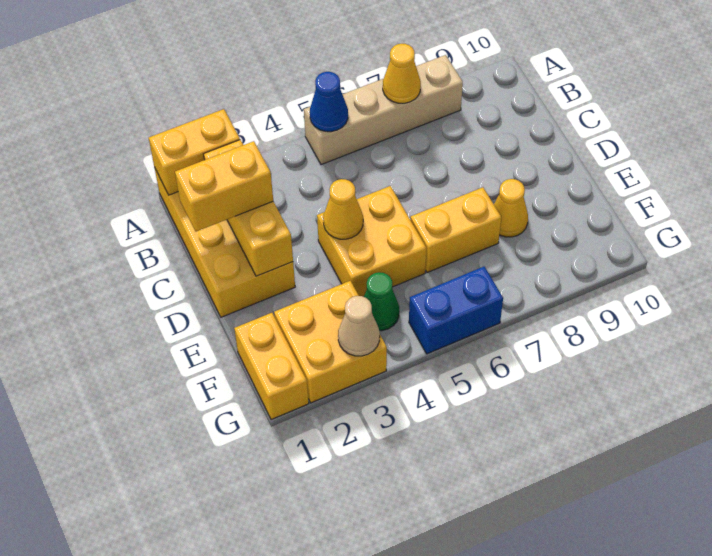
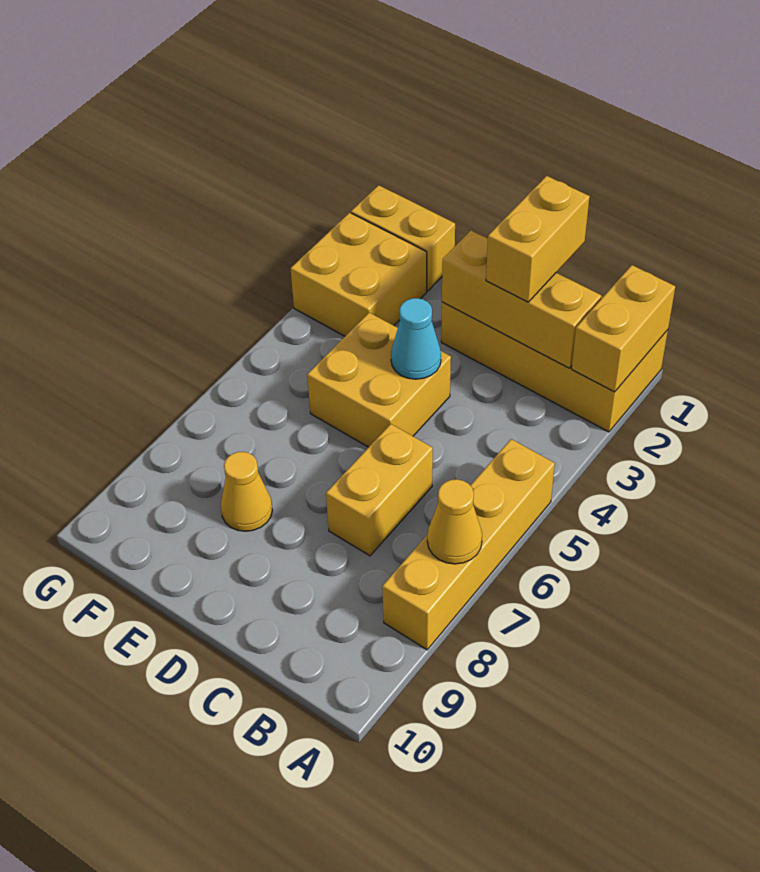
tan 1x4 brick [304,55,463,165] -> yellow 1x4 brick [382,439,555,650]
blue 1x1 cone [310,72,348,132] -> none
yellow 1x1 cone [323,179,363,239] -> cyan 1x1 cone [391,298,441,379]
yellow 1x2 brick [410,187,501,273] -> yellow 1x2 brick moved to [326,424,433,556]
green 1x1 cone [364,272,399,331] -> none
tan 1x1 cone [338,296,380,356] -> none
blue 1x2 brick [409,267,503,354] -> none

